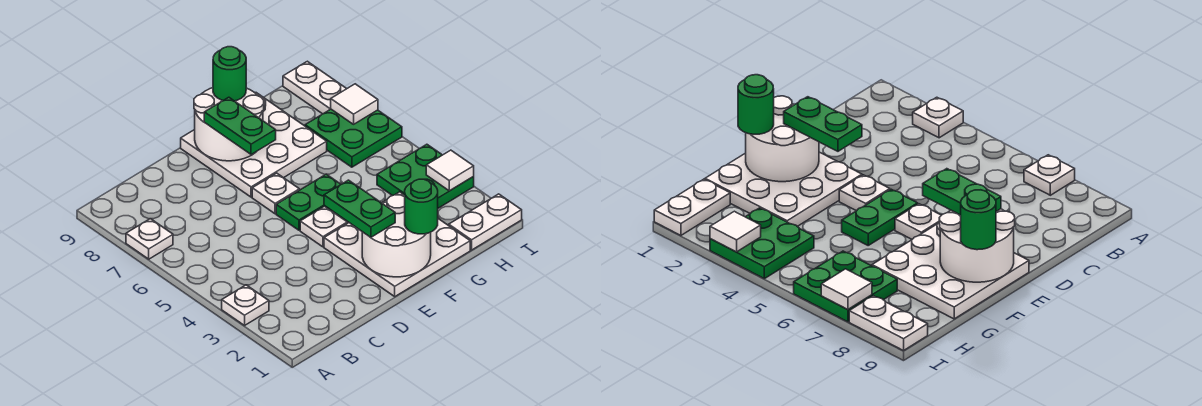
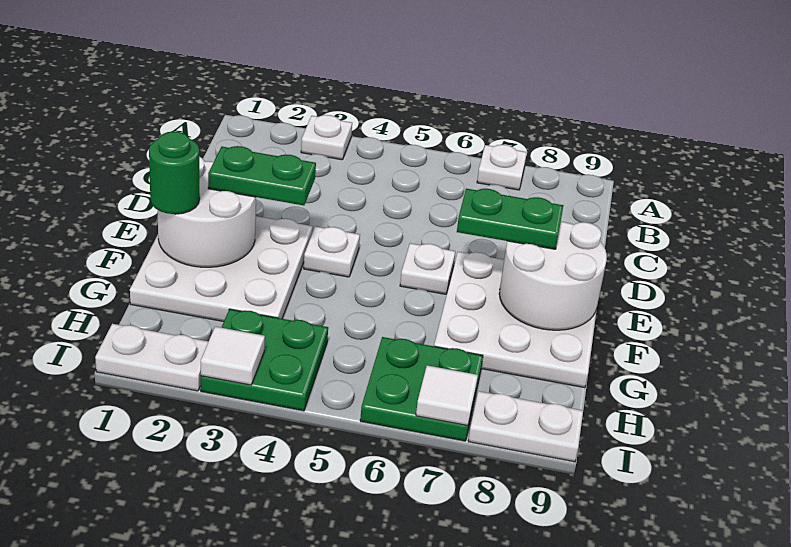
green 1x2 plate [276,174,341,230] -> none
green 1x1 round brick [213,47,246,101] -> none
white 1x2 plate [449,194,522,250] -> white 1x2 plate turned to [95,324,208,391]

